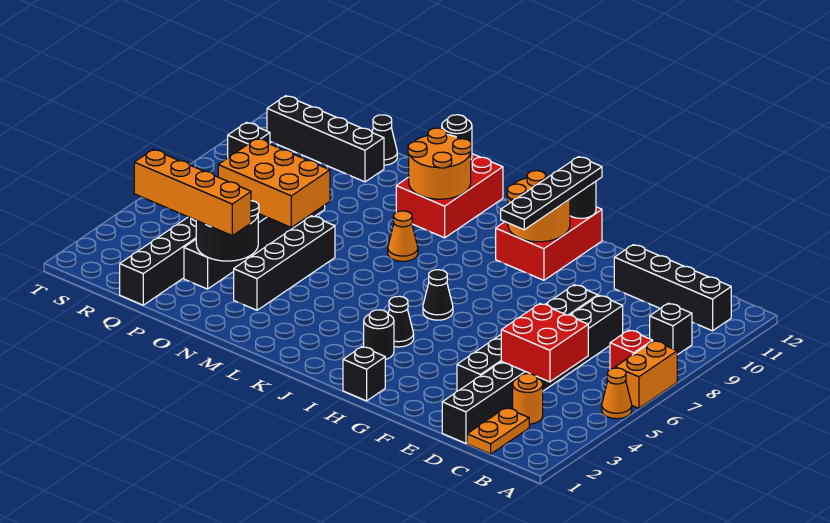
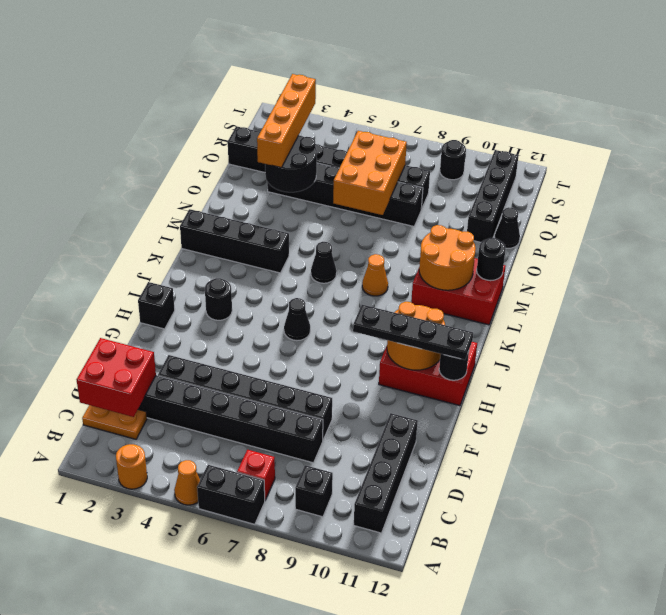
orange 1x2 brick [615,341,677,408] -> black 1x2 brick [197,465,265,524]
orange 1x1 round brick [513,374,543,424] -> orange 1x1 round brick moved to [116,444,147,489]
red 2x2 brick [501,304,588,382] -> red 2x2 brick moved to [77,338,156,417]
black 1x1 cone [388,296,414,347] -> black 1x1 cone moved to [311,242,337,283]
black 1x4 brick [234,216,335,310] -> black 1x4 brick moved to [180,209,289,273]
black 1x1 brick [228,123,270,158] -> black 1x1 round brick [440,140,466,180]

